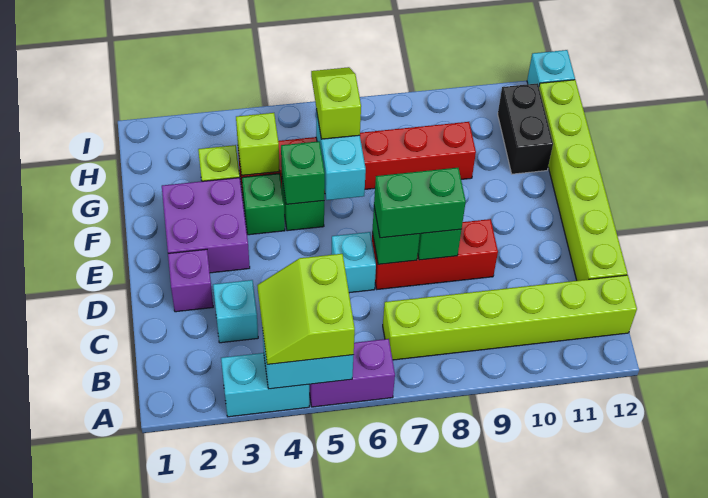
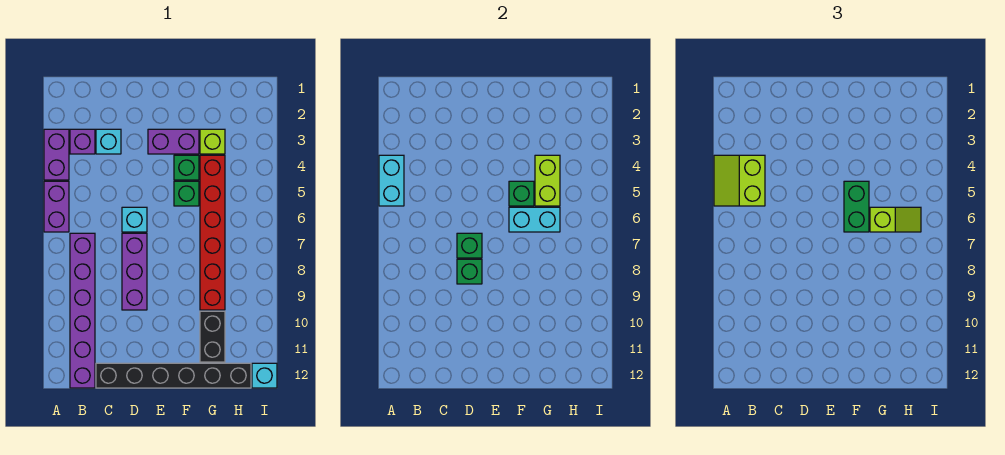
cyan 1x2 brick [221,353,309,417] -> purple 1x2 brick [44,129,69,180]
lime 2x2 slope [257,254,355,364] -> lime 2x2 slope turned to [714,155,765,206]
lime 1x6 brick [383,275,637,360] -> purple 1x6 brick [70,233,95,388]
lime 1x6 brick [539,80,627,281] -> black 1x6 brick [96,363,251,388]
purple 1x1 brick [168,249,213,312] -> purple 1x1 brick moved to [70,129,95,154]
red 1x3 brick [372,219,498,289] -> purple 1x3 brick [122,233,147,310]
green 1x2 brick [374,168,466,238] -> green 1x2 brick moved to [844,181,869,232]
purple 2x2 brick [162,178,250,273] -> purple 1x2 brick [148,129,199,154]
lime 1x1 brick [236,113,279,175] -> lime 1x2 brick [535,155,560,206]
black 1x2 brick [498,83,553,174] -> black 1x2 brick turned to [200,311,225,362]

